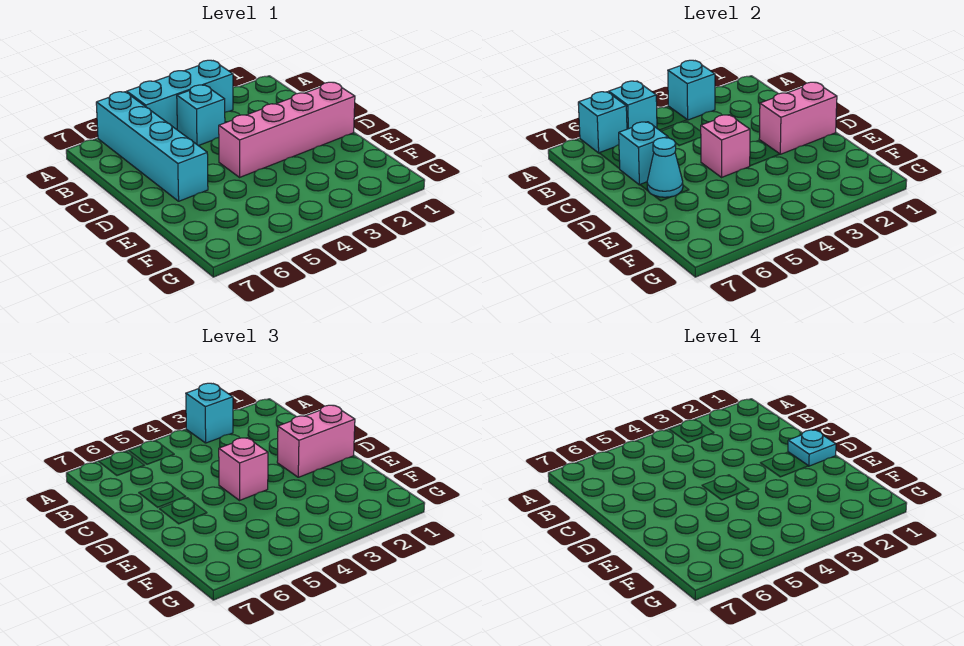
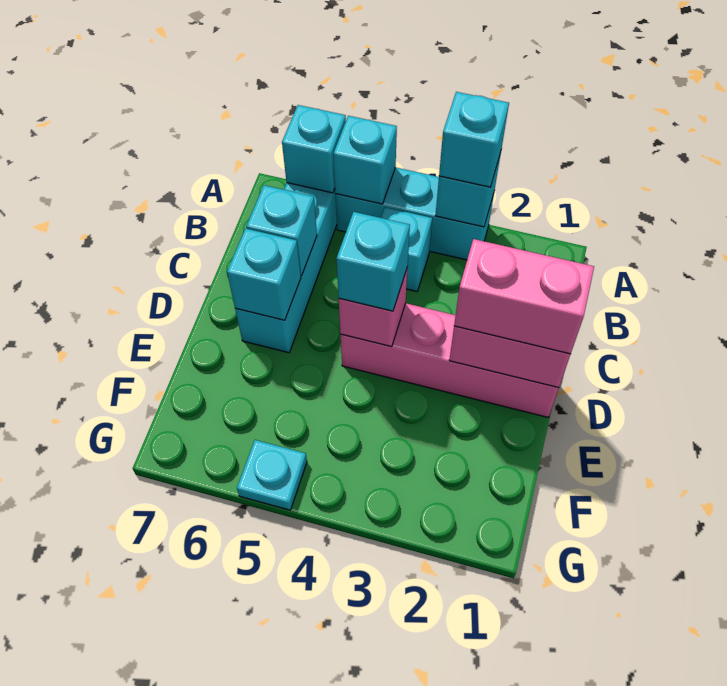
cyan 1x1 plate [788,430,836,466] -> cyan 1x1 plate moved to [237,440,307,510]
pink 1x1 brick [219,438,268,500] -> cyan 1x1 brick [336,212,410,311]
cyan 1x1 cone [647,138,683,197] -> cyan 1x1 brick [227,228,301,320]

